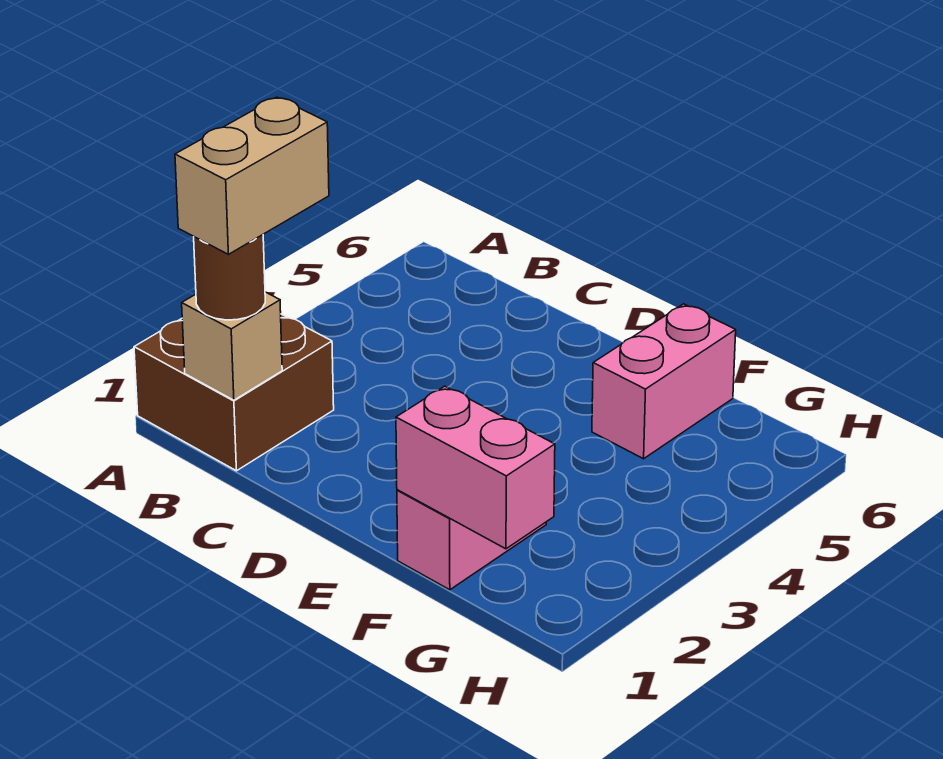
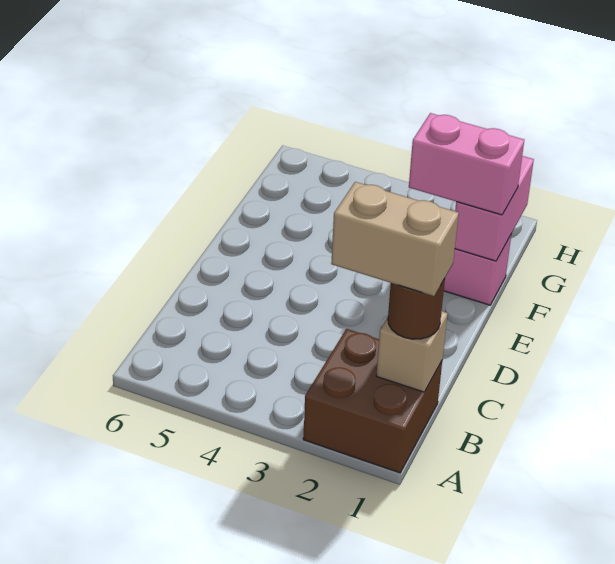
pink 1x2 brick [592,304,736,459] -> pink 1x2 brick moved to [409,113,524,215]

